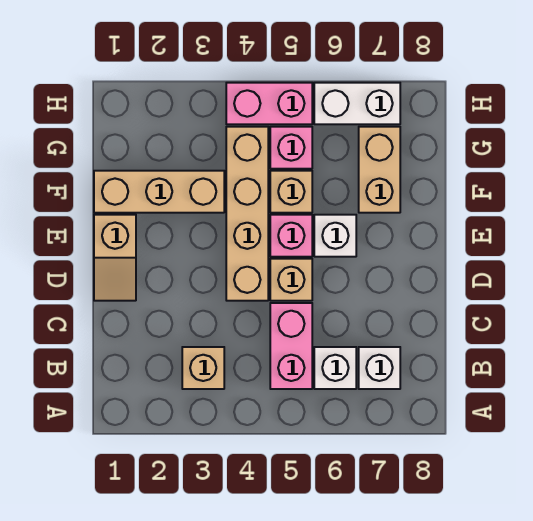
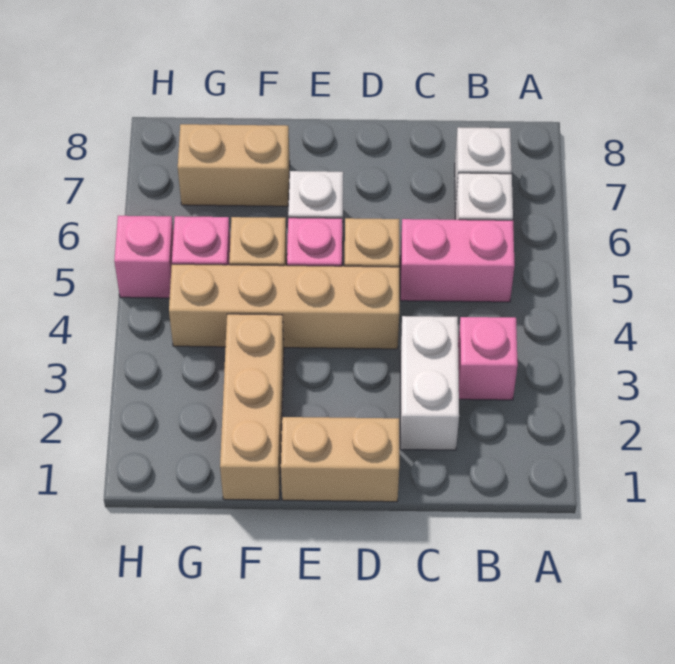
tan 1x1 brick [182,347,224,389] -> pink 1x1 brick [458,317,518,400]
tan 1x2 slope [94,215,136,301] -> tan 1x2 brick [281,417,399,502]
pink 1x2 brick [226,83,312,124] -> pink 1x1 brick [114,216,174,298]
white 1x2 brick [314,83,400,124] -> white 1x2 brick moved to [400,316,459,450]

